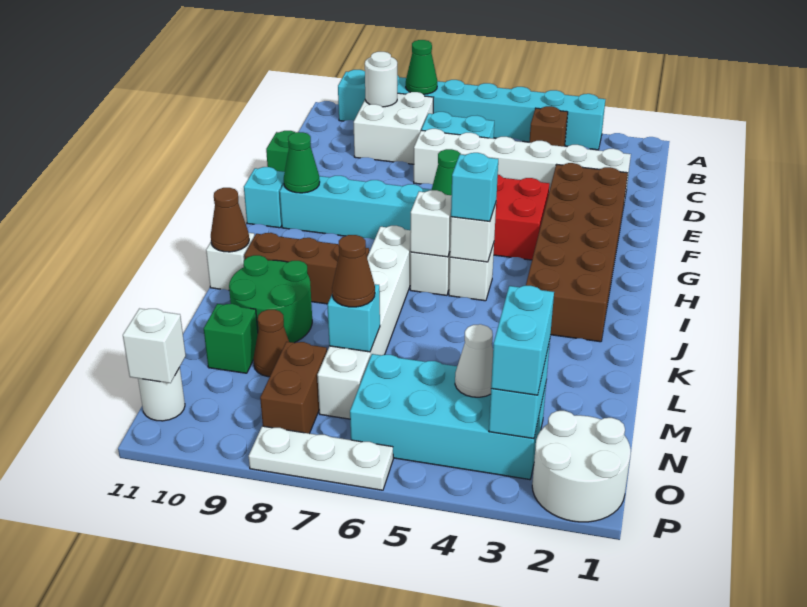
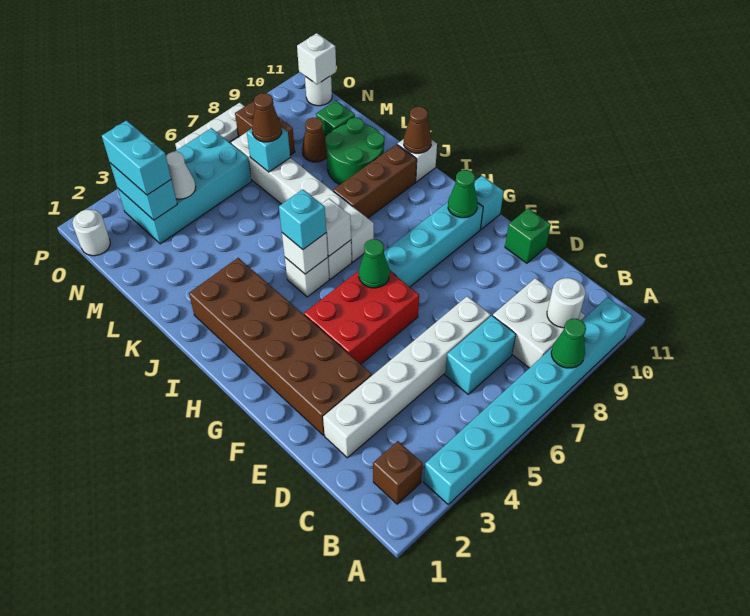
brown 1x1 brick [529,106,568,147] -> brown 1x1 brick moved to [373,441,423,504]
white 2x2 round brick [532,411,631,522] -> white 1x1 round brick [73,210,110,256]

